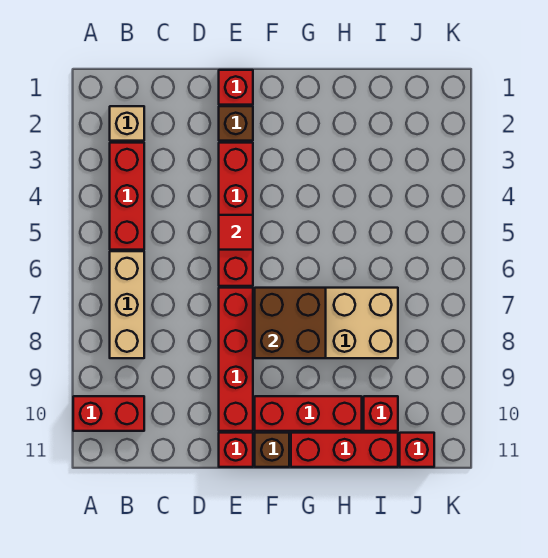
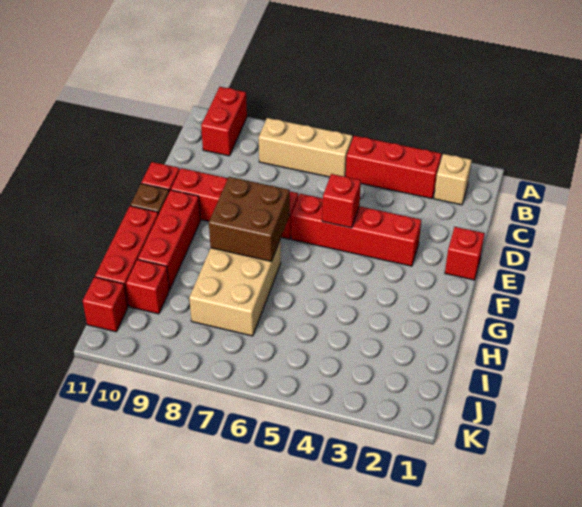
brown 1x1 brick [219,106,253,141] -> none
red 1x1 tile [219,215,253,250] -> red 1x1 brick [322,174,361,228]

